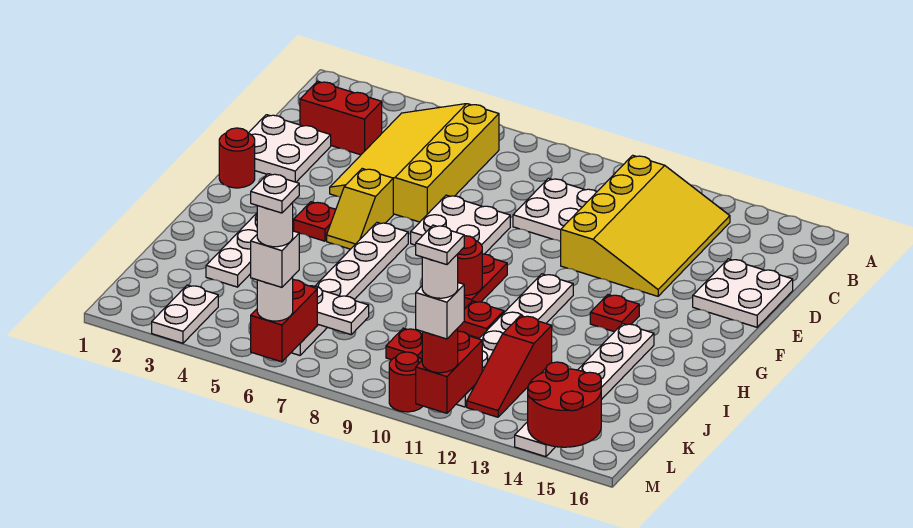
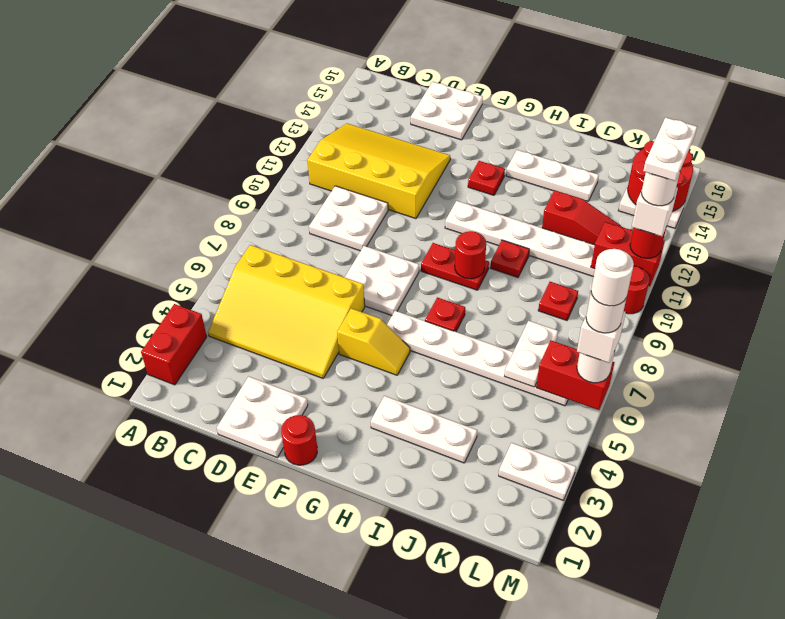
red 1x2 brick [300,81,382,155] -> red 1x2 brick moved to [141,304,207,385]
red 1x1 plate [294,202,336,241] -> red 1x1 plate moved to [425,297,465,332]
white 1x1 plate [251,174,299,213] -> white 1x1 round brick [591,249,634,306]
white 1x1 plate [416,225,464,265] -> white 1x2 plate [643,118,697,181]

